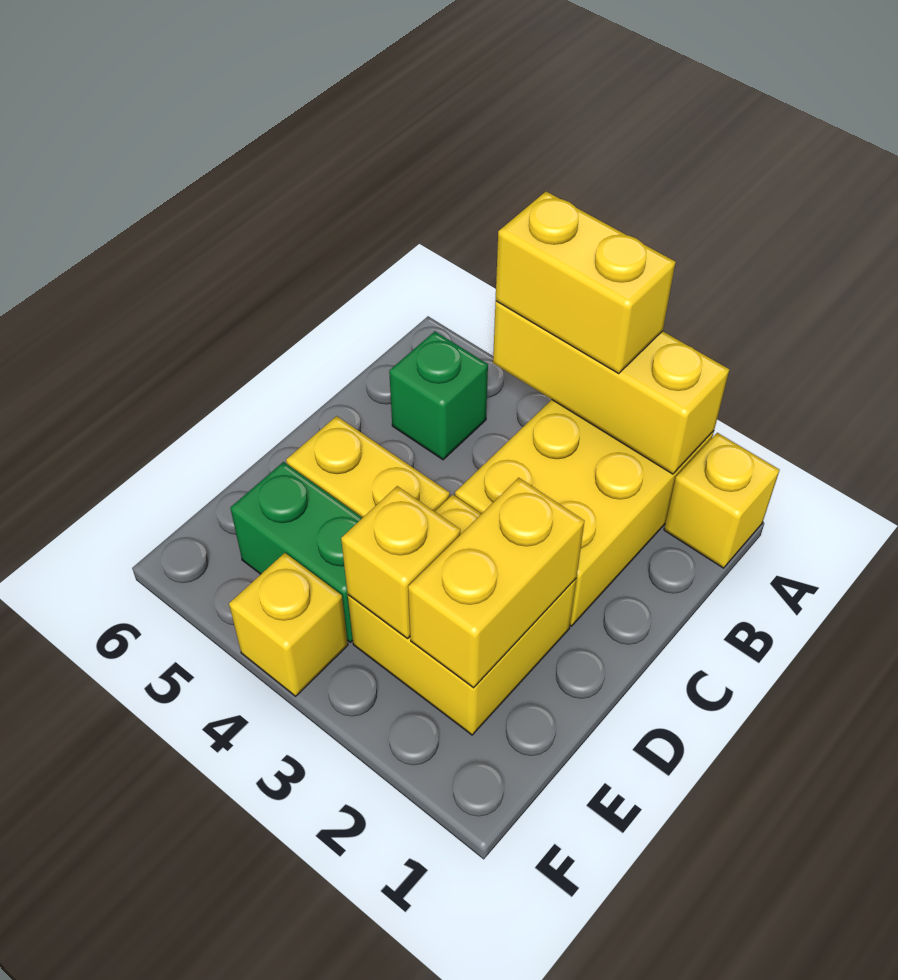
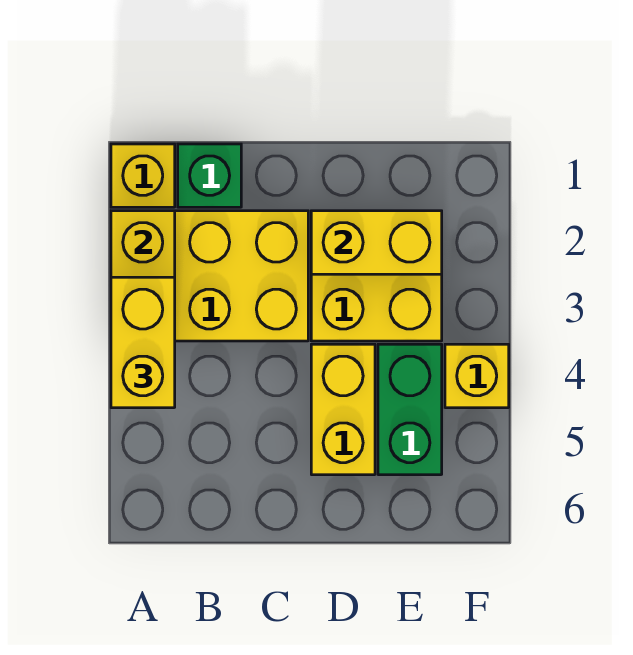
green 1x1 brick [389,331,488,460] -> green 1x1 brick moved to [178,144,241,207]
yellow 1x1 brick [341,486,460,639] -> none

